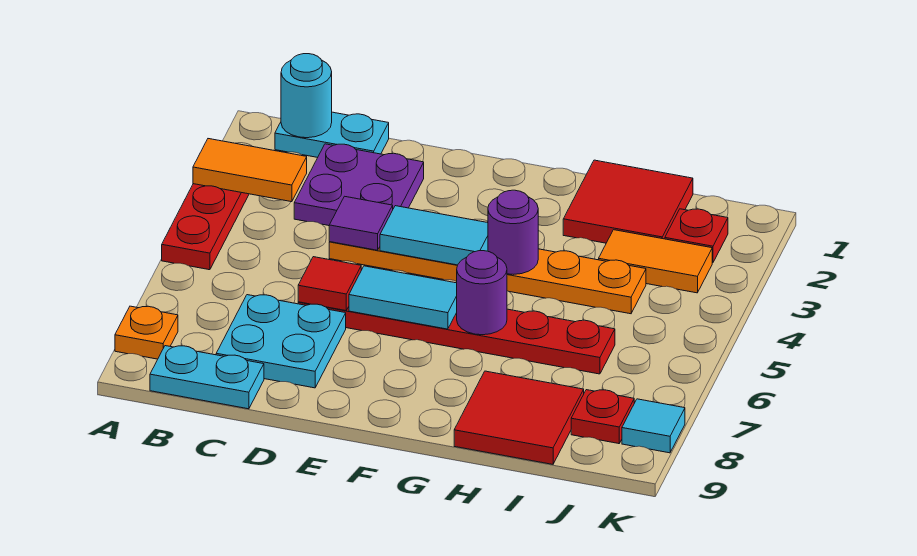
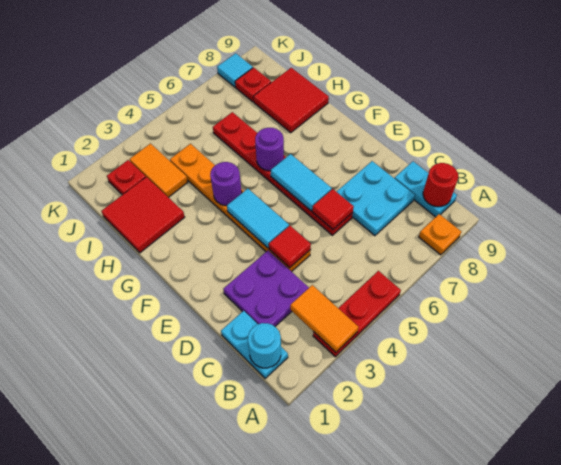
none -> red 1x1 round brick [423,163,458,207]
purple 1x1 tile [329,196,393,250] -> red 1x1 tile [269,226,311,268]

